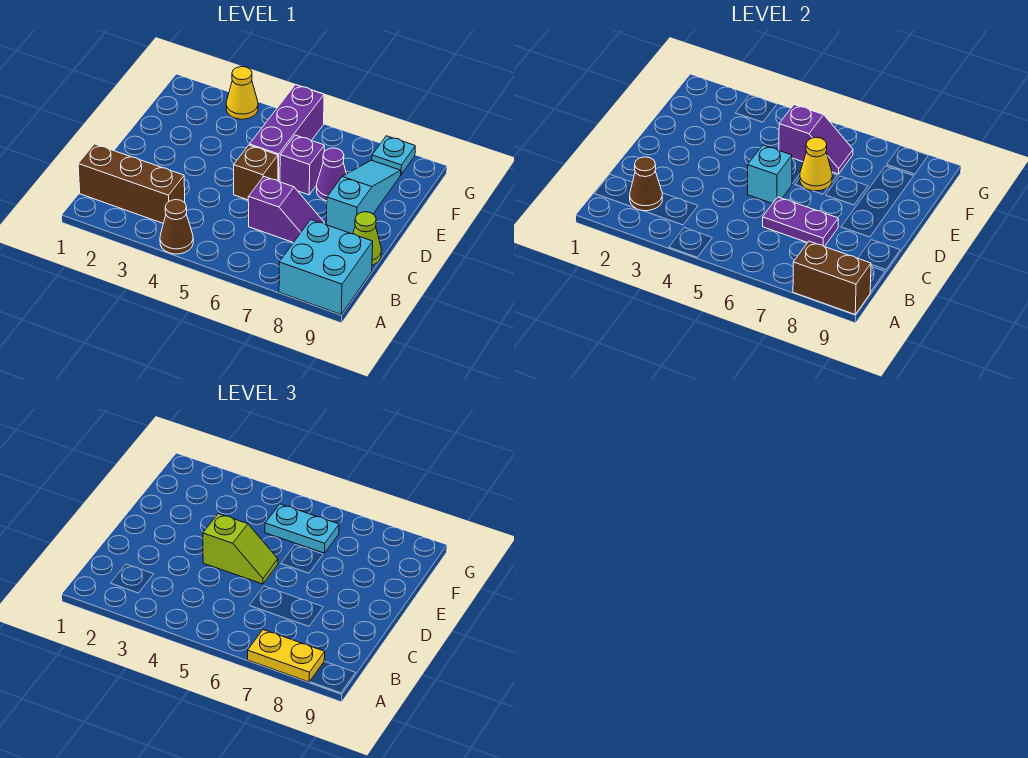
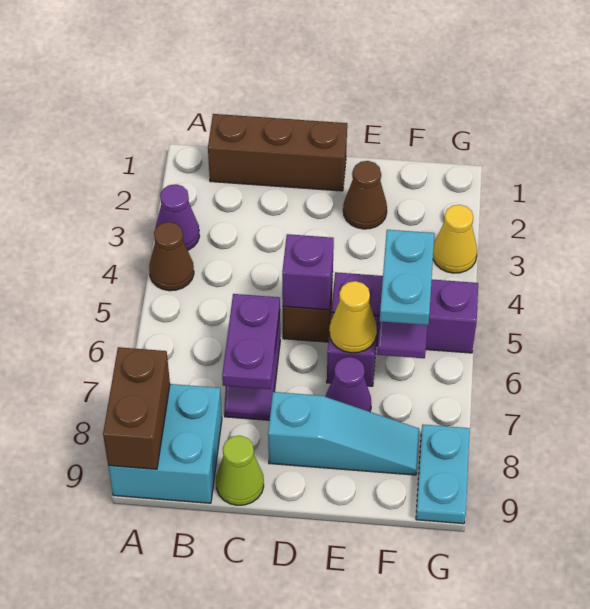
none -> purple 1x1 cone [155,184,199,250]
yellow 1x2 plate [248,630,325,682] -> none
brown 1x3 brick [78,144,185,223] -> brown 1x3 brick turned to [208,114,347,191]
brown 1x1 cone [630,157,662,211] -> brown 1x1 cone moved to [343,161,387,229]
lime 1x2 slope [203,514,278,584] -> none
cyan 1x1 brick [748,145,792,204] -> purple 1x1 brick [282,234,334,310]
cyan 1x1 plate [372,136,415,174] -> cyan 1x2 plate [416,425,470,524]

